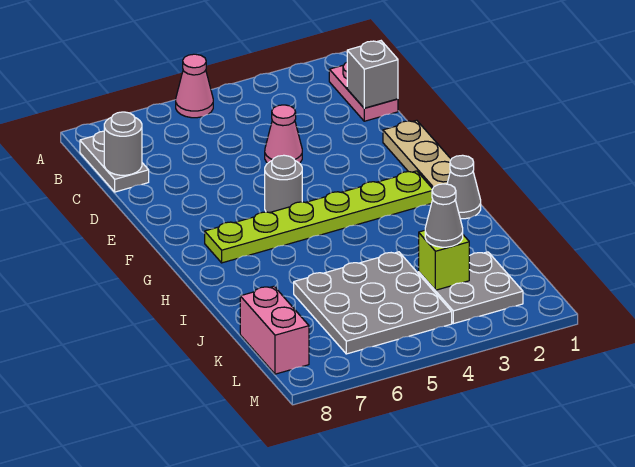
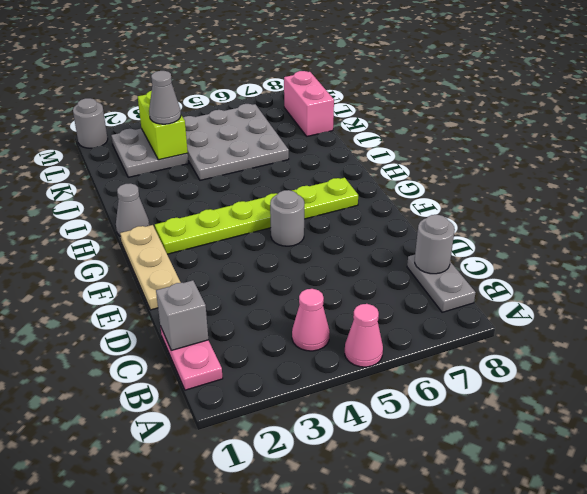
pink 1x1 cone [265,105,302,163] -> pink 1x1 cone moved to [292,289,330,351]
lime 1x1 brick [419,230,469,290] -> lime 1x2 brick [138,91,188,160]
none -> grey 1x1 round brick [73,98,108,148]

